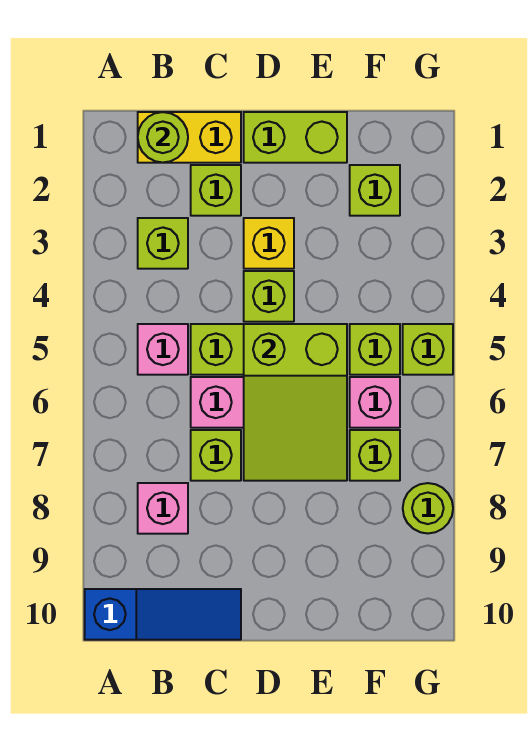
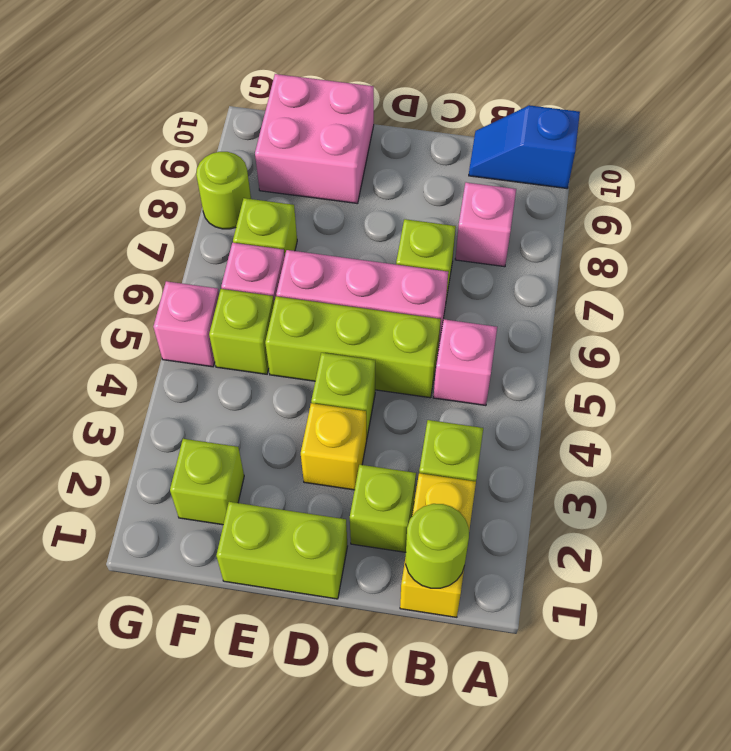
blue 1x3 slope [85,589,241,640] -> blue 1x2 slope [469,105,580,188]
yellow 1x2 brick [138,112,241,163] -> yellow 1x2 brick turned to [400,473,476,617]
lime 2x3 slope [244,324,347,481] -> none
none -> pink 2x2 brick [255,74,374,204]
lime 1x1 brick [403,324,453,375] -> pink 1x1 brick [153,281,219,367]

